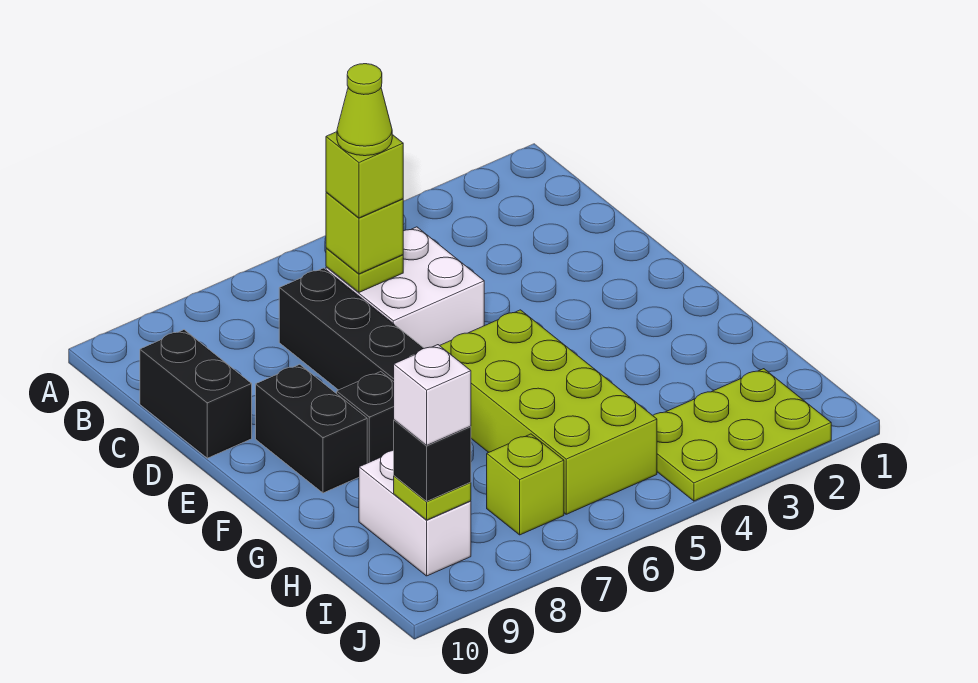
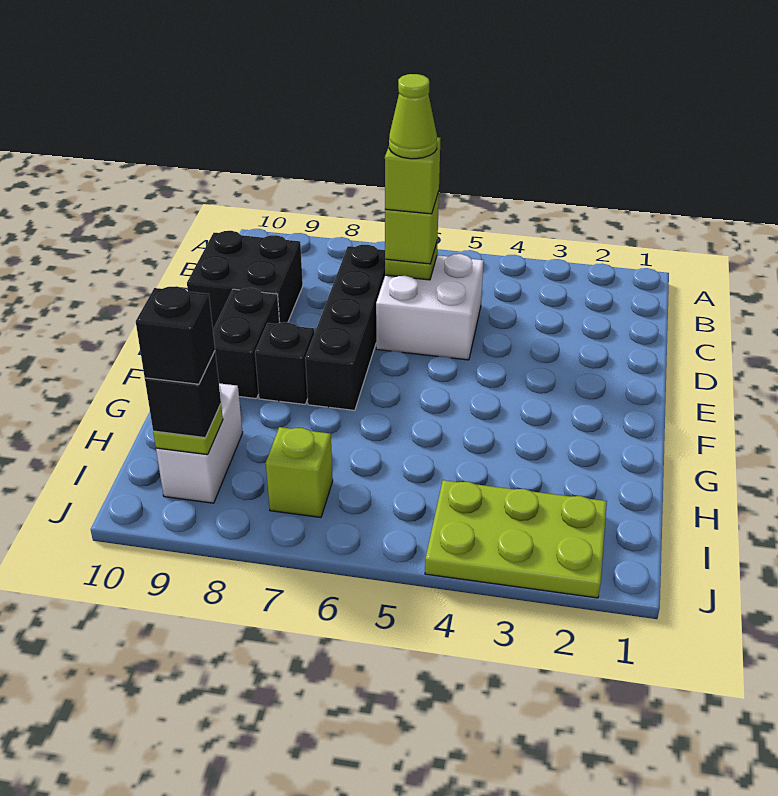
black 1x2 brick [140,330,252,458] -> black 2x2 brick [187,231,303,329]
lime 2x4 brick [440,310,657,514] -> none
white 1x1 brick [394,345,471,445] -> black 1x1 brick [136,286,215,384]

